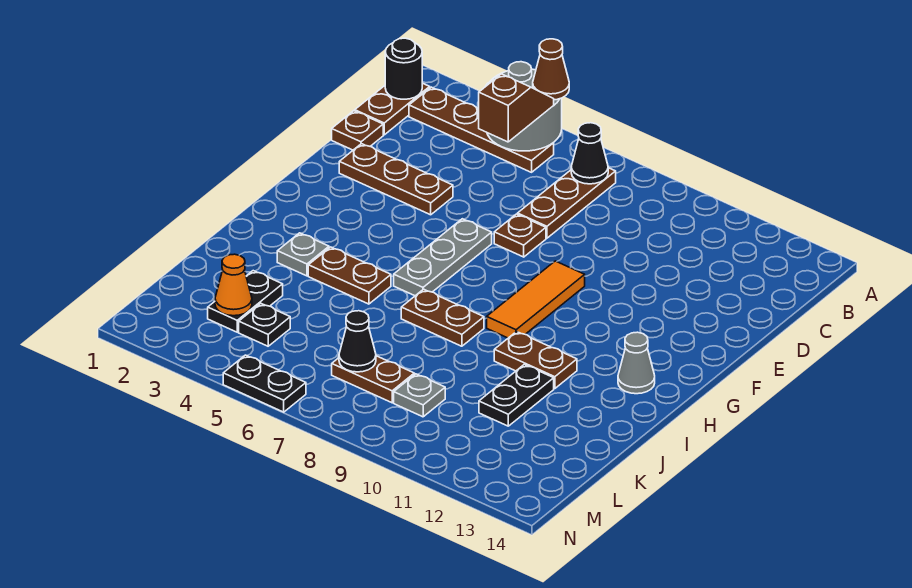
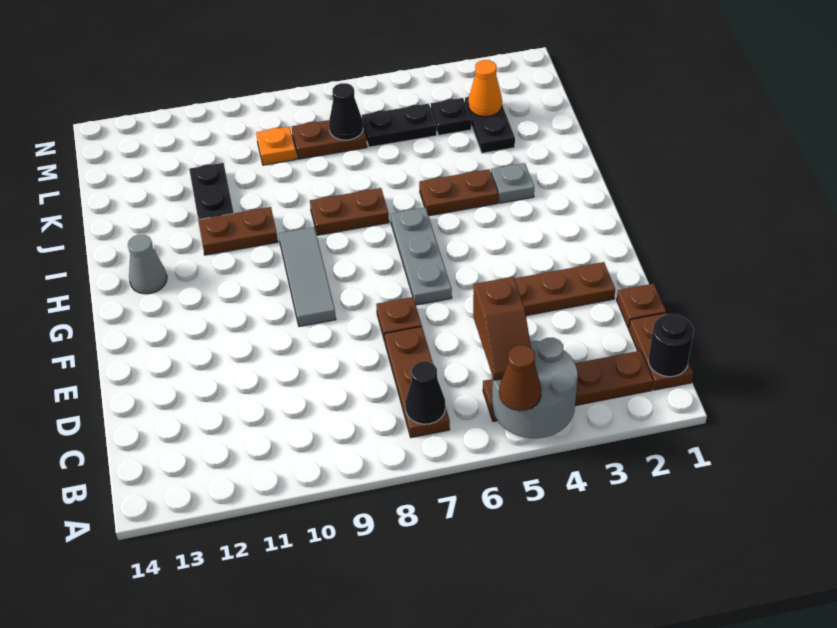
orange 1x3 tile [487,261,585,338] -> grey 1x3 tile [279,227,336,326]
grey 1x1 plate [394,374,445,417] -> orange 1x1 plate [256,127,296,165]
black 1x2 plate [223,355,306,412] -> black 1x2 plate moved to [362,104,437,147]

